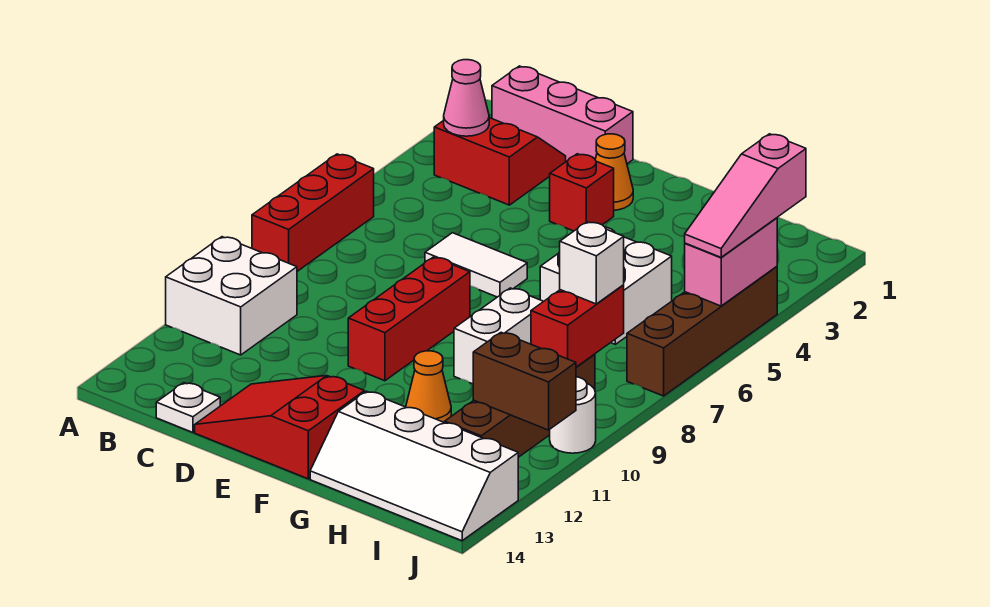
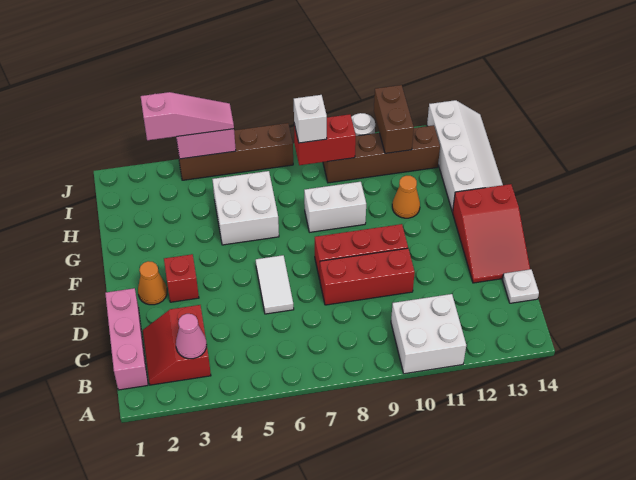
red 1x3 brick [252,154,374,271] -> red 1x3 brick moved to [320,248,415,305]

